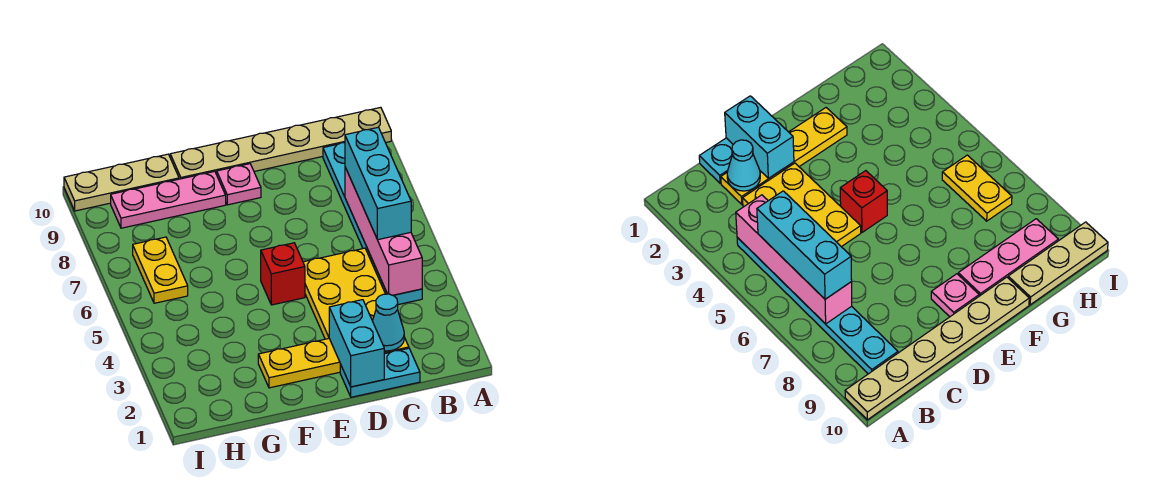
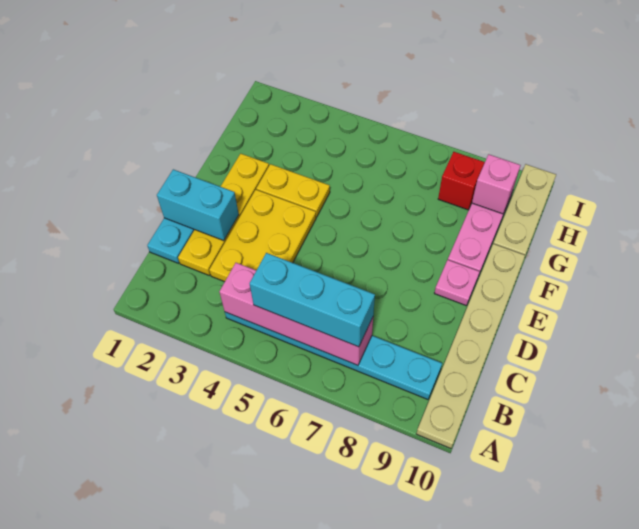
cyan 1x1 cone [373,294,404,351] -> none
yellow 2x3 plate [303,248,385,339] -> yellow 2x3 plate turned to [209,190,316,282]
red 1x1 brick [261,243,305,305] -> red 1x1 brick moved to [438,152,485,210]
yellow 1x2 plate [133,237,188,303] -> yellow 1x2 plate moved to [256,164,330,217]
none -> pink 1x1 brick [472,154,521,214]

